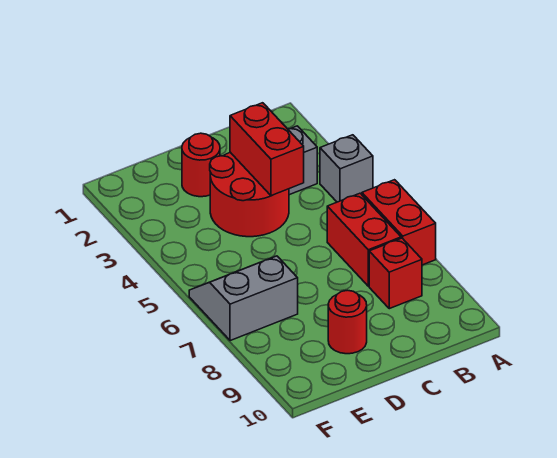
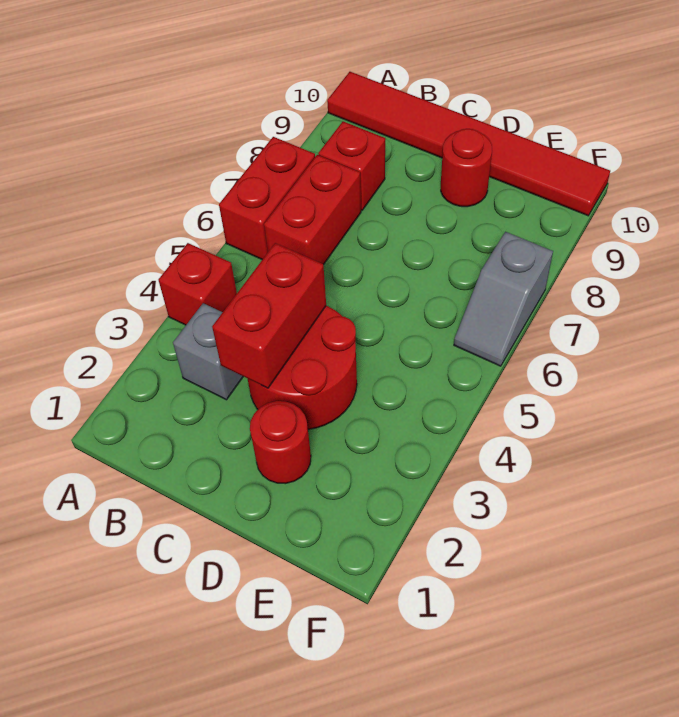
grey 1x1 brick [320,135,373,202] -> red 1x1 brick [159,243,237,325]
none -> red 1x6 tile [327,72,610,216]
grey 2x2 slope [189,256,298,341] -> grey 1x2 slope [454,232,553,366]

